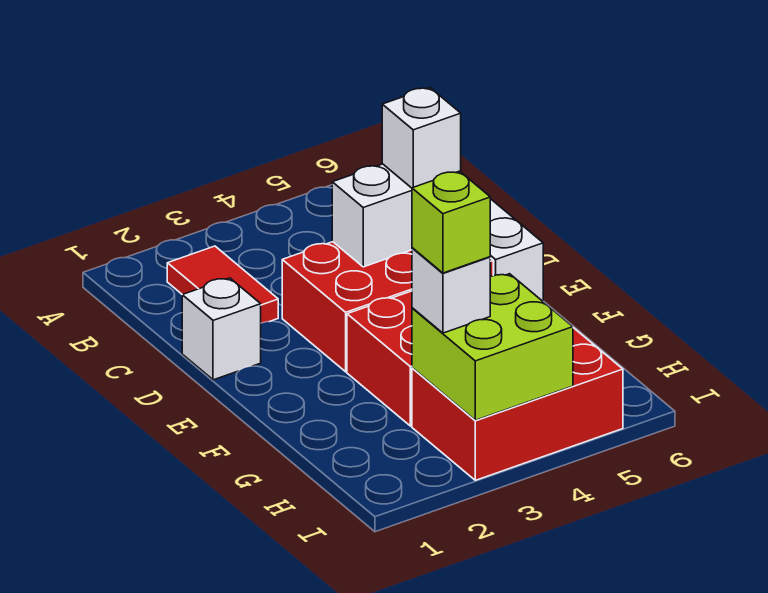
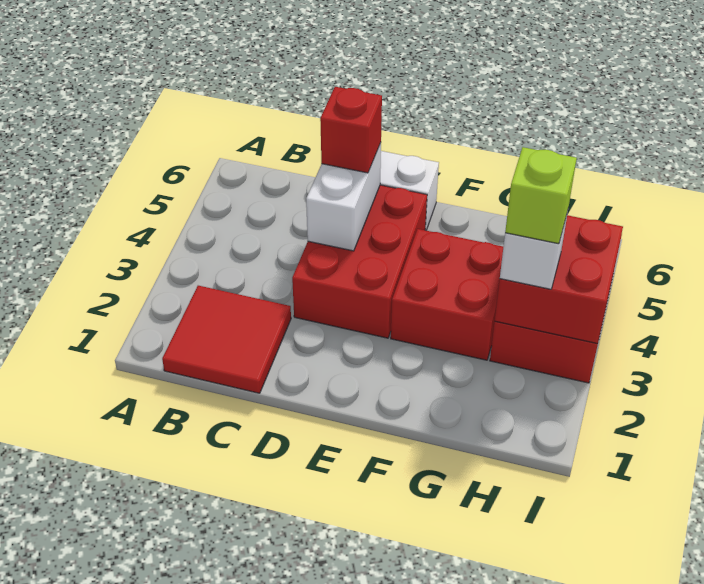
red 1x2 tile [167,246,278,323] -> red 2x2 tile [162,286,291,393]
white 1x1 brick [182,278,261,380] -> none
white 1x1 brick [382,88,461,188] -> red 1x1 brick [320,87,382,173]
lime 2x2 brick [412,274,573,420] -> red 2x2 brick [495,215,623,344]

